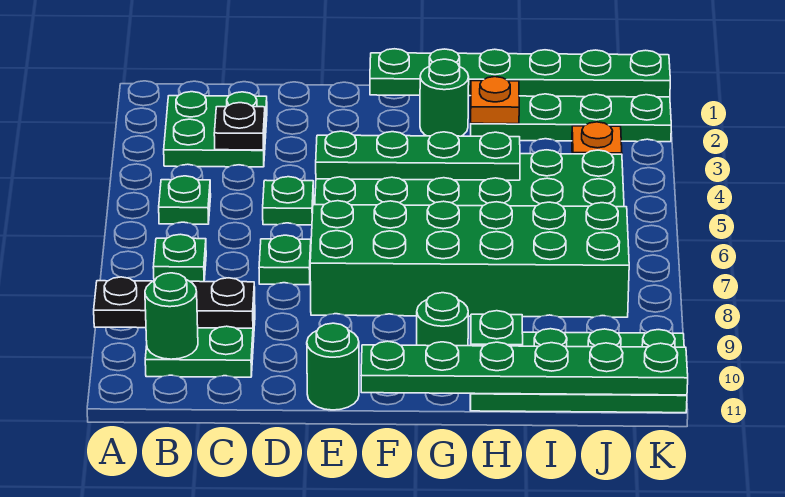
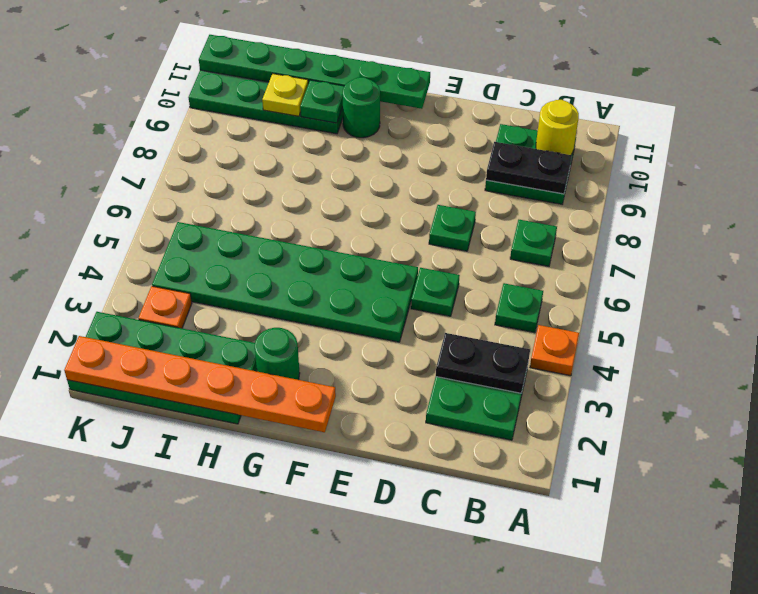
black 1x3 plate [94,277,255,328] -> black 1x2 plate [486,142,572,194]
green 1x1 round brick [145,273,198,359] -> yellow 1x1 round brick [536,100,579,155]
black 1x1 plate [214,103,265,150] -> black 1x2 plate [436,333,530,393]
green 1x4 plate [316,131,520,180] -> none
green 2x6 brick [310,201,629,317] -> none
green 1x1 round brick [307,323,359,410] -> none
green 1x6 plate [370,49,670,97] -> orange 1x6 plate [64,336,336,432]
orange 1x1 plate [471,77,519,124] -> orange 1x1 plate moved to [530,325,579,376]
none -> yellow 1x1 plate [262,74,308,116]

